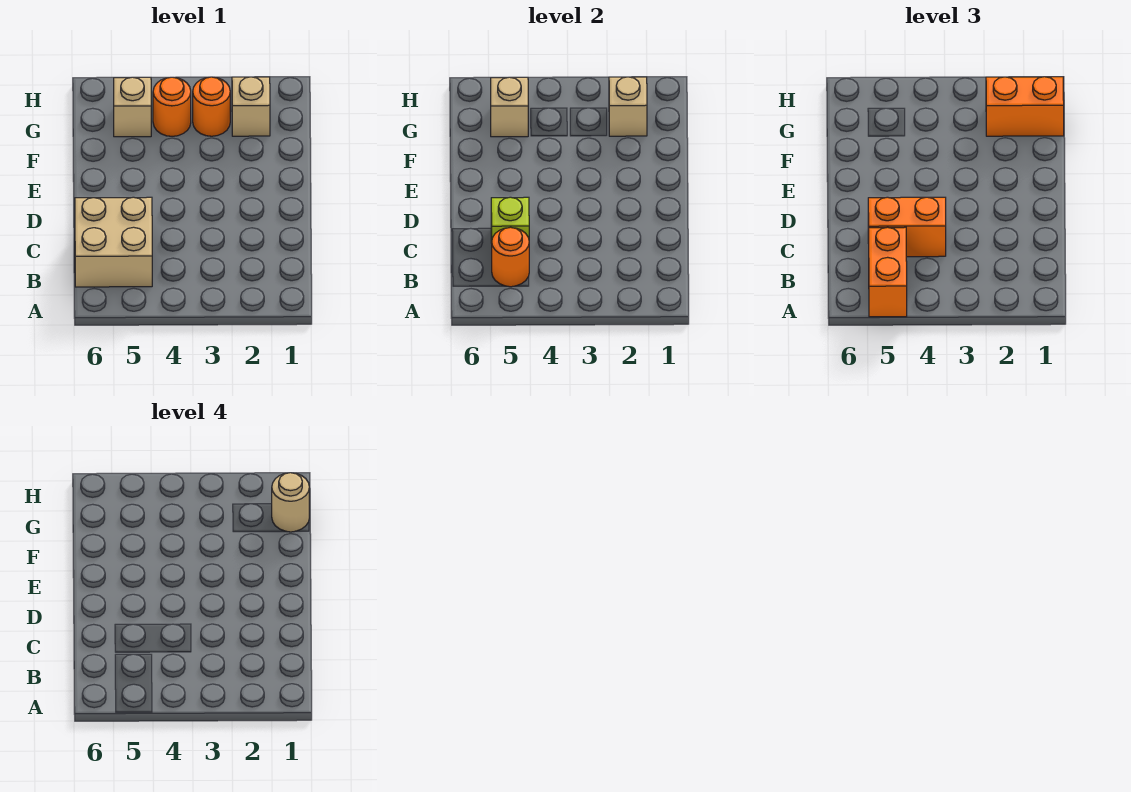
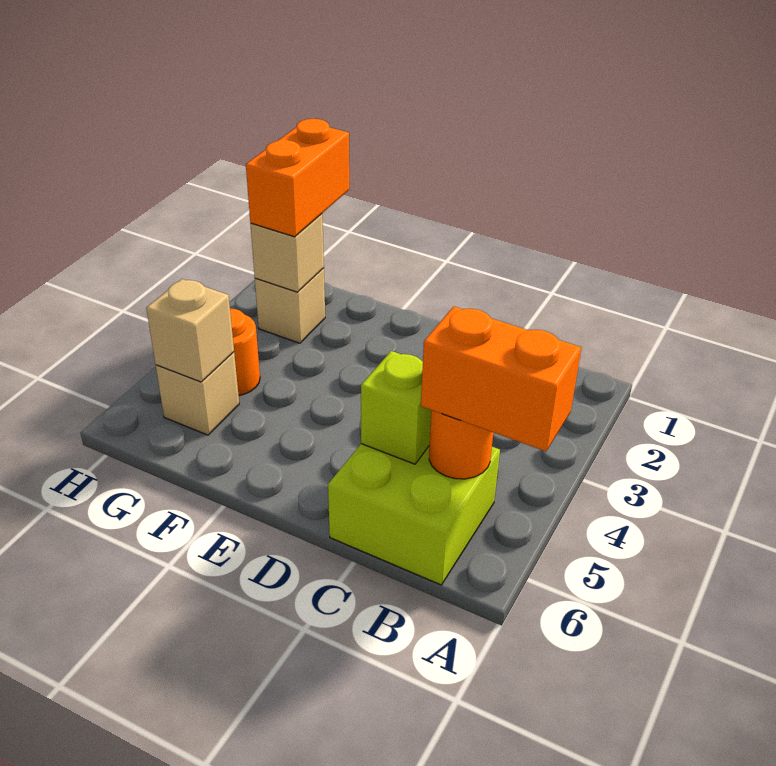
tan 2x2 brick [75,197,152,287] -> lime 2x2 brick [328,444,500,585]
orange 1x2 brick [868,197,946,257] -> none
tan 1x1 round brick [272,473,309,532] -> none
orange 1x1 round brick [193,77,230,136] -> none

